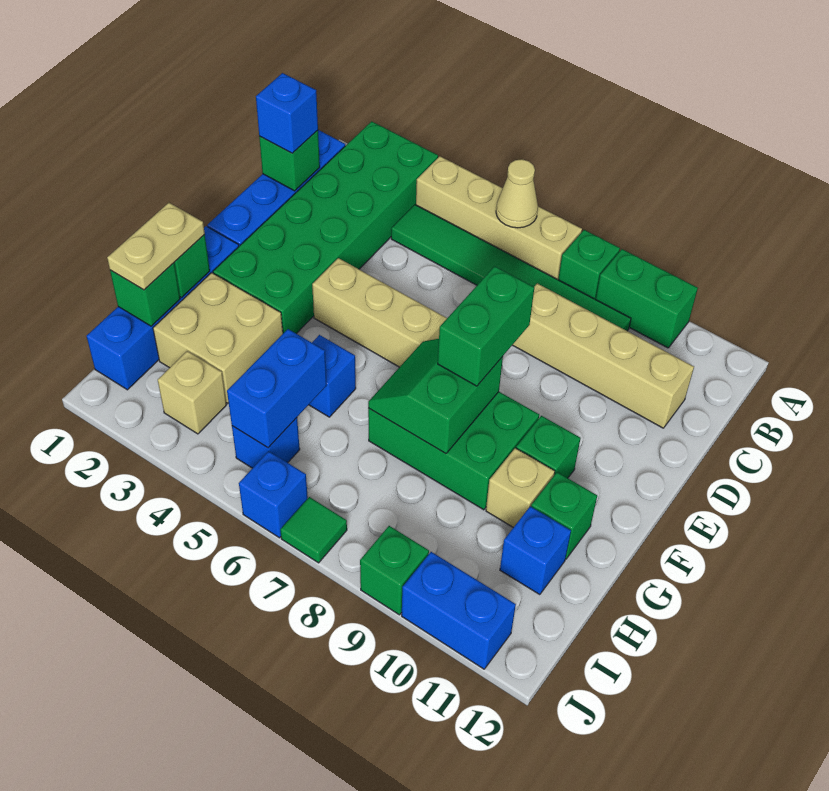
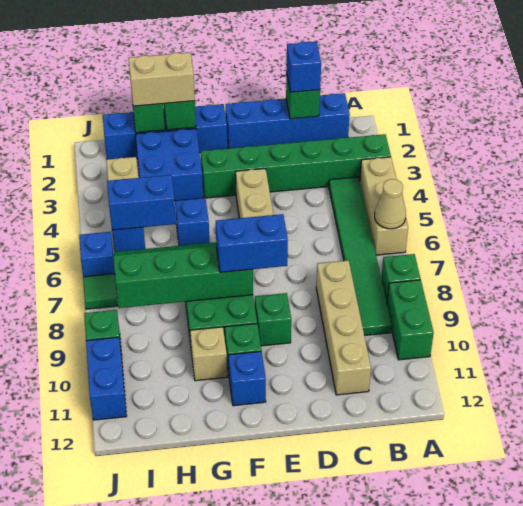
green 2x6 brick [213,121,438,334] -> green 1x6 brick [201,134,391,198]
tan 1x4 brick [416,156,582,279] -> tan 1x3 brick [360,157,408,255]
green 1x2 brick [438,266,534,386] -> blue 1x2 brick [216,214,288,272]
green 2x2 slope [368,339,503,454] -> green 2x4 slope [113,242,253,308]
tan 1x2 plate [107,203,205,290] -> tan 1x2 brick [128,53,195,106]
tan 2x2 brick [153,273,283,403] -> blue 2x2 brick [136,129,203,201]
green 1x1 brick [531,472,597,559] -> green 1x1 brick moved to [255,293,291,346]
blue 1x1 brick [500,506,571,595] -> blue 1x1 brick moved to [228,351,266,406]

